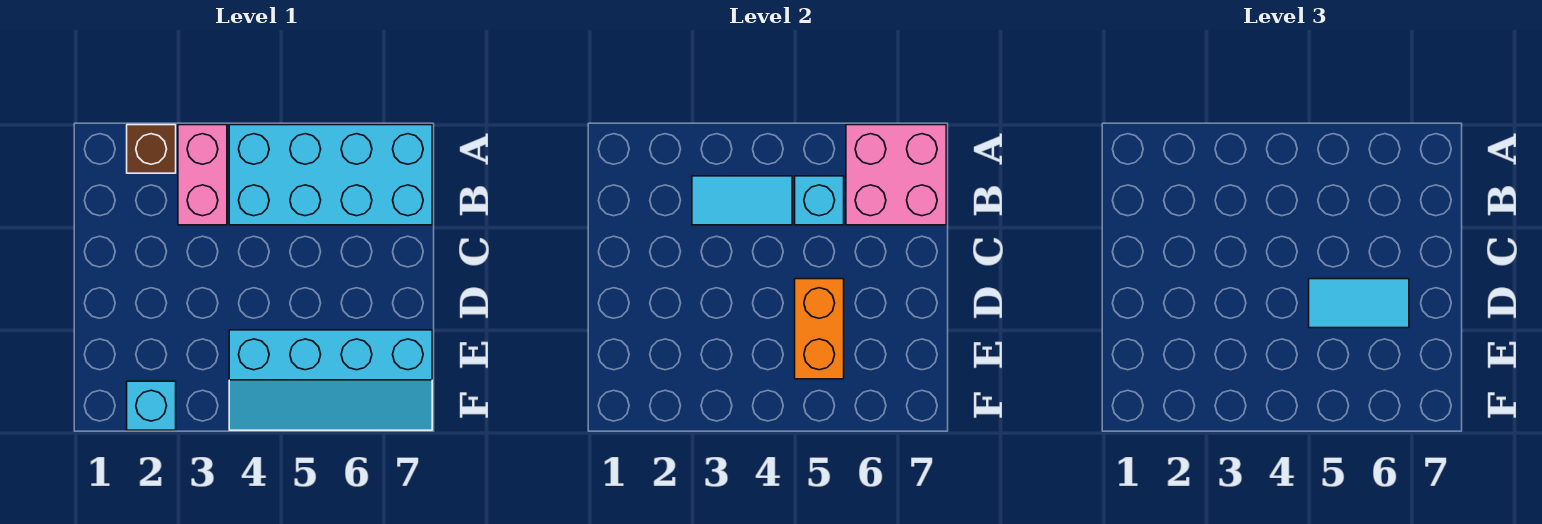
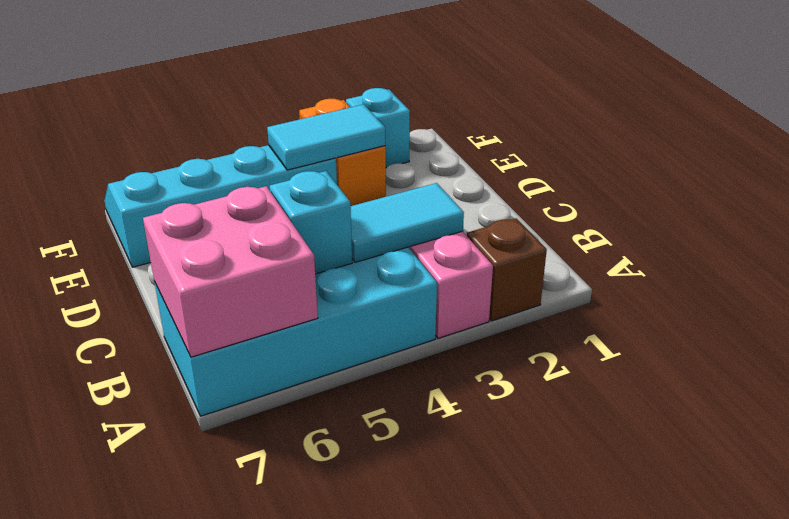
orange 1x2 brick [795,279,844,379] -> orange 1x2 brick moved to [299,99,386,206]
cyan 1x2 tile [1309,279,1409,328] -> cyan 1x2 tile moved to [267,104,385,170]

